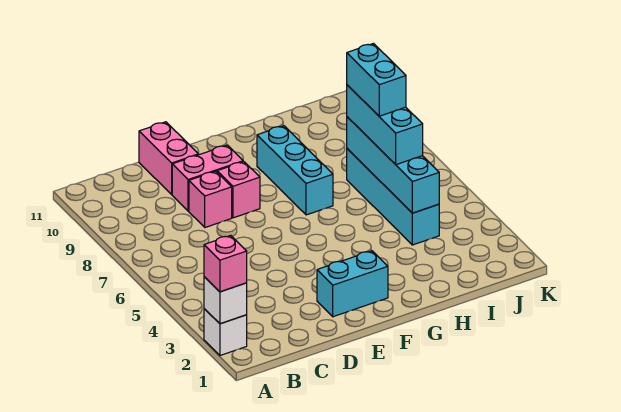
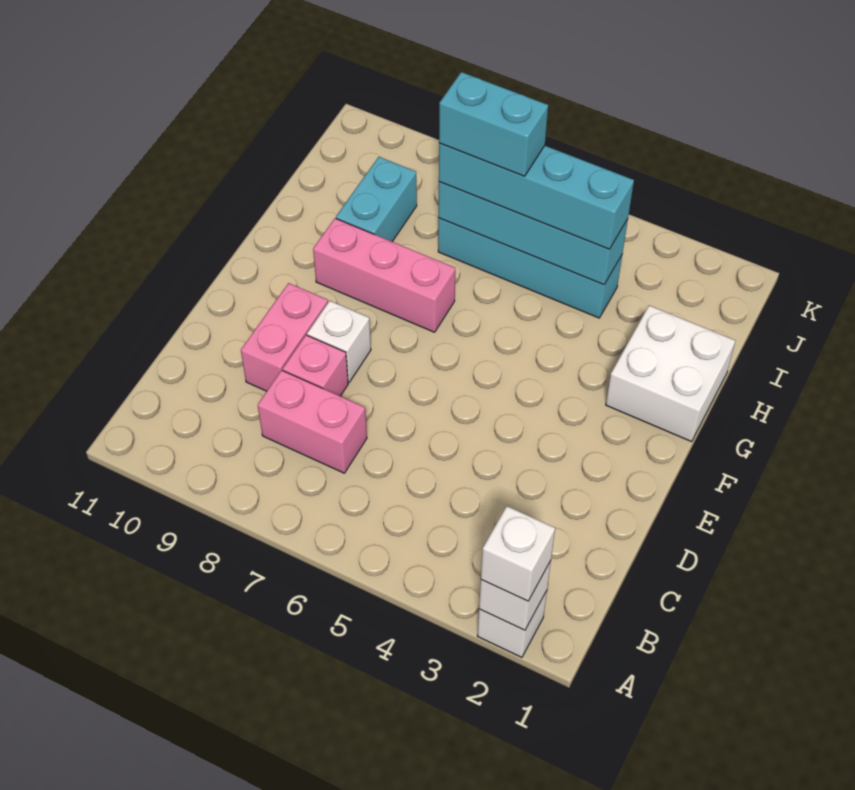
pink 1x1 brick [204,235,247,292] -> white 1x1 brick [481,506,555,601]
pink 1x2 brick [139,122,198,194] -> pink 1x2 brick moved to [258,370,367,473]
cyan 1x2 brick [317,251,388,317] -> cyan 1x2 brick moved to [336,157,417,242]
pink 1x1 brick [217,162,260,218] -> white 1x1 brick [307,301,371,382]
none -> white 2x2 brick [606,305,735,442]
cyan 1x3 brick [257,126,333,215] -> pink 1x3 brick [313,218,455,332]
cyan 1x3 brick [347,85,423,165] -> cyan 1x4 brick [439,143,634,249]

